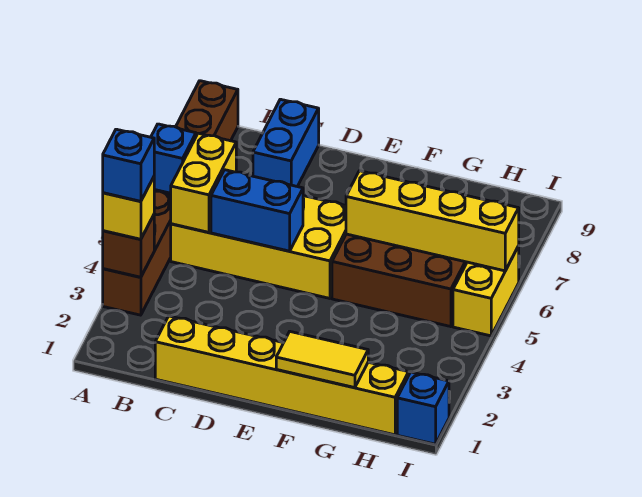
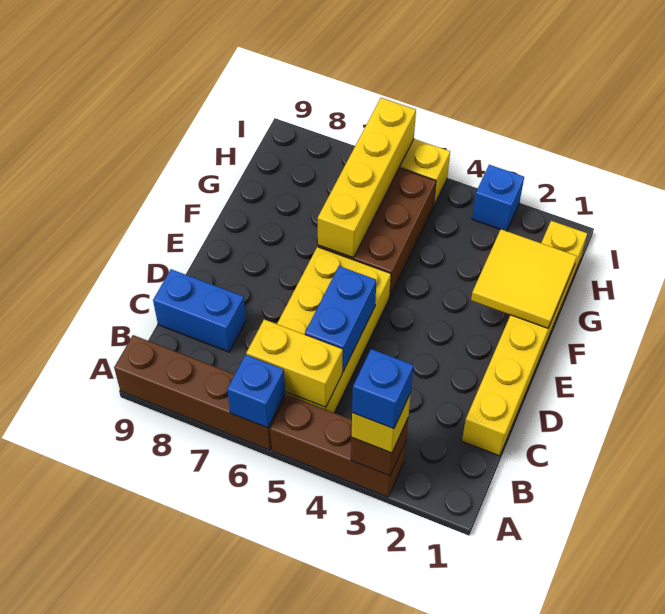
yellow 1x2 tile [276,332,368,388] -> yellow 2x2 tile [471,229,577,328]
blue 1x1 brick [397,372,449,444] -> blue 1x1 brick moved to [472,165,524,231]

